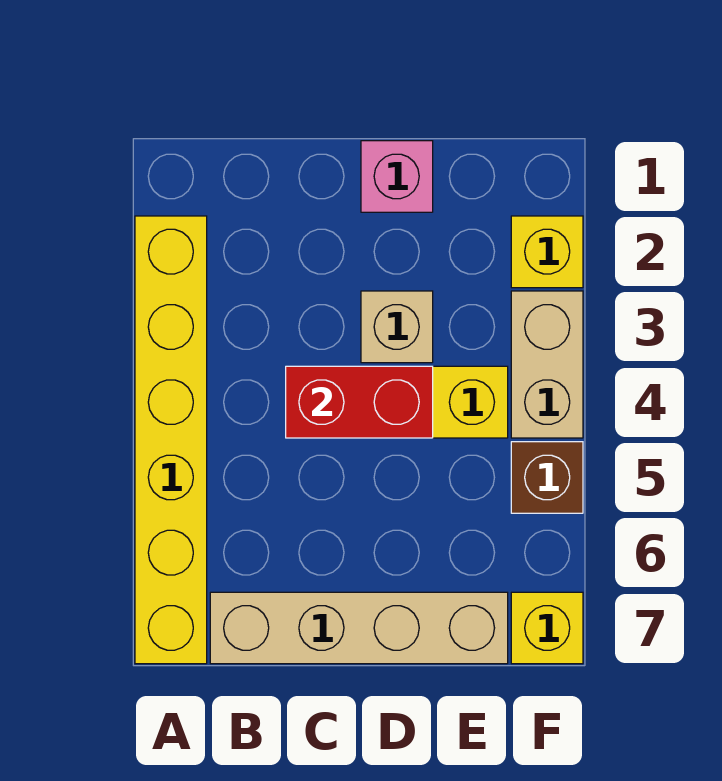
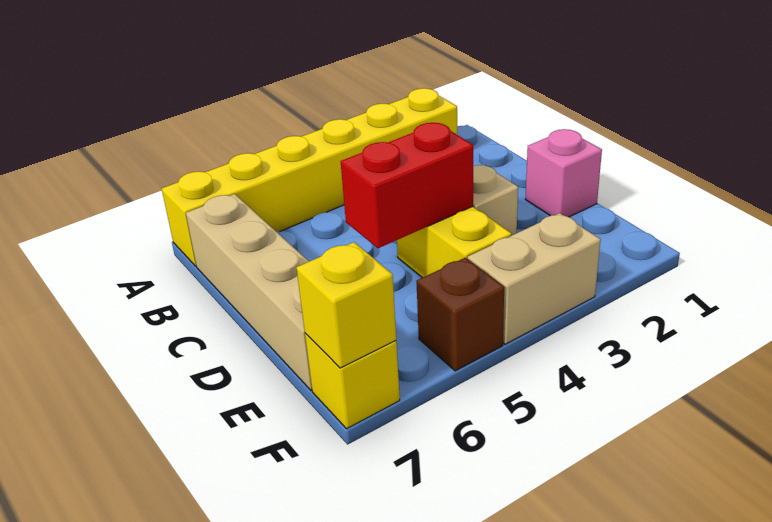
red 1x2 brick [286,366,433,438] -> red 1x2 brick turned to [341,123,473,248]
yellow 1x1 brick [511,216,583,288] -> yellow 1x1 brick moved to [296,242,396,368]

